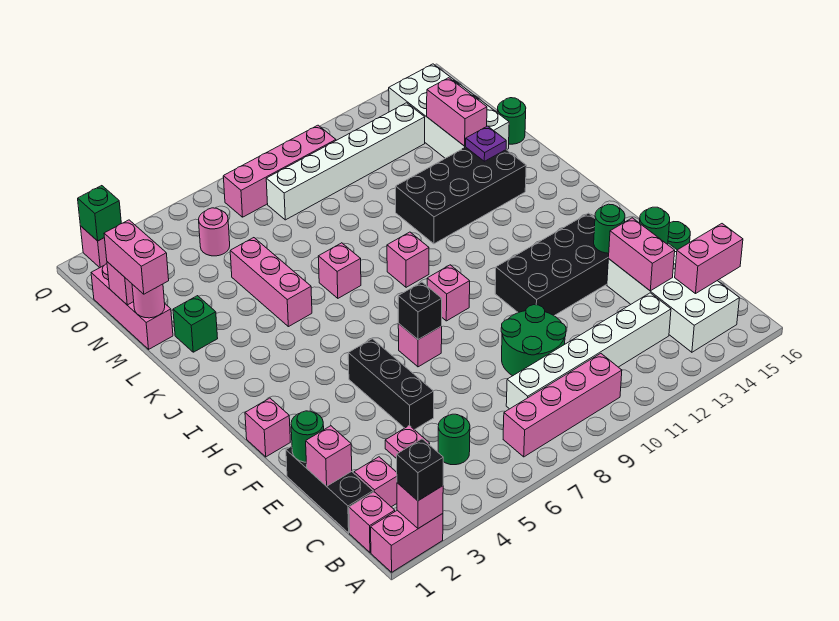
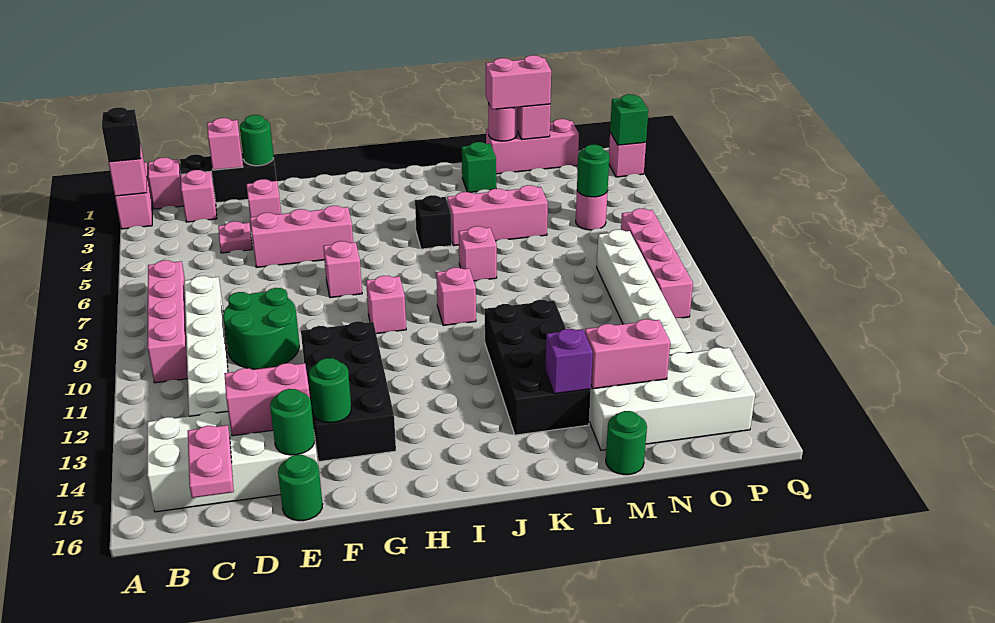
green 1x1 round brick [438,414,470,465] -> green 1x1 round brick moved to [577,145,609,197]
pink 1x2 brick [675,224,743,294] -> pink 1x2 plate [188,425,234,498]
black 1x3 brick [348,339,434,430] -> pink 1x3 brick [250,206,353,267]
pink 1x1 brick [245,398,290,457] -> pink 1x1 brick moved to [246,179,281,217]
black 1x1 brick [398,282,442,340] -> black 1x1 brick moved to [415,195,452,249]
purple 1x1 plate [466,126,506,161] -> purple 1x1 brick [545,329,593,394]

